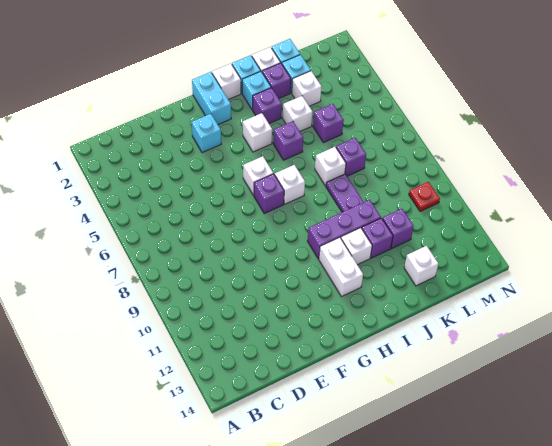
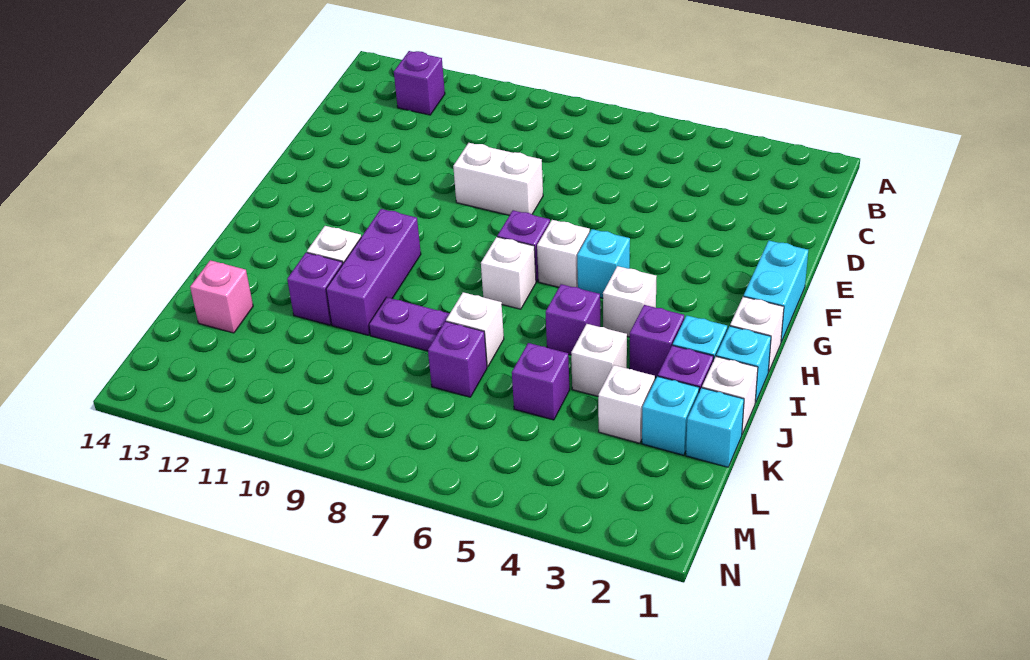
cyan 1x1 brick [191,114,221,153] -> cyan 1x1 brick moved to [577,229,630,298]
cyan 1x2 brick [192,72,231,125] -> cyan 1x2 brick turned to [744,241,808,342]
white 1x2 brick [319,237,363,297] -> white 1x2 brick moved to [453,143,543,215]
purple 1x1 brick [382,209,414,248] -> purple 1x1 brick moved to [394,51,445,115]
white 1x1 brick [404,246,438,286] -> pink 1x1 brick [190,260,253,333]
red 1x1 plate [409,182,440,211] -> none

